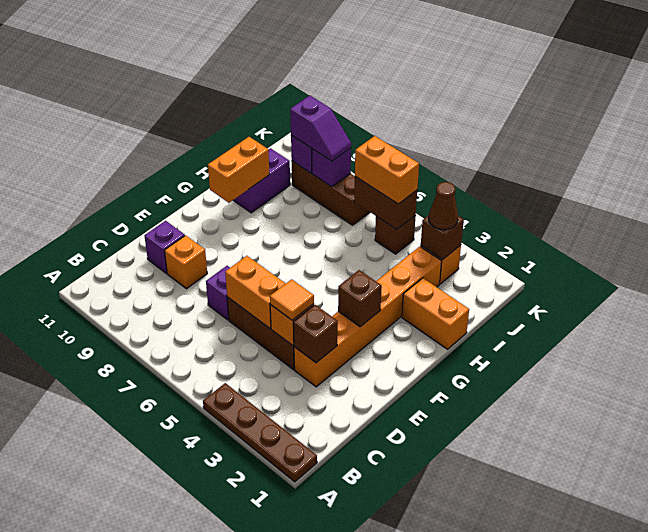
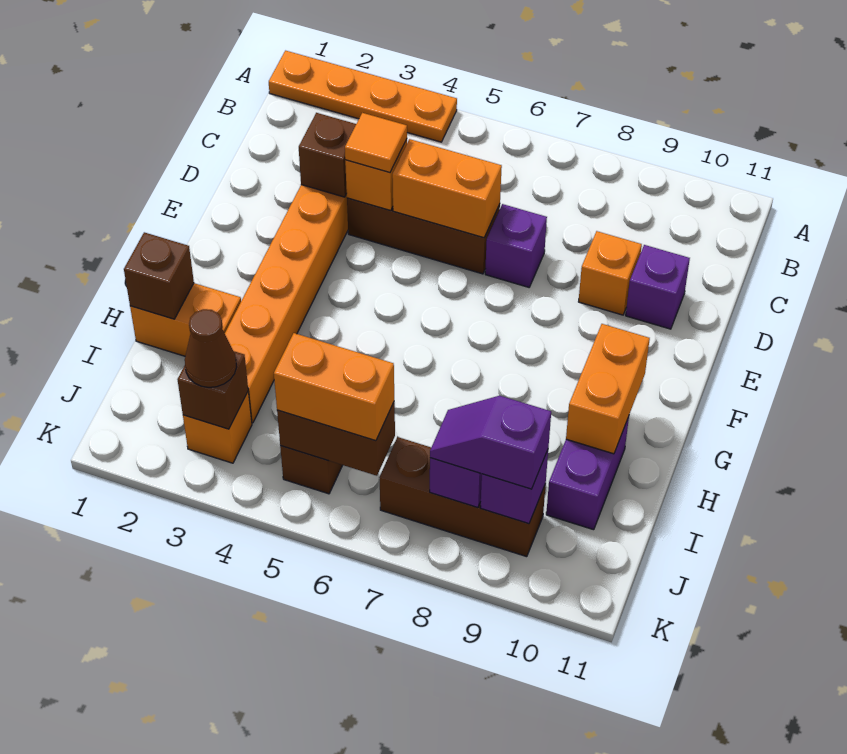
brown 1x4 plate [203,383,317,482] -> orange 1x4 plate [269,51,457,142]
brown 1x1 brick [338,270,382,327] -> brown 1x1 brick moved to [124,232,194,319]

